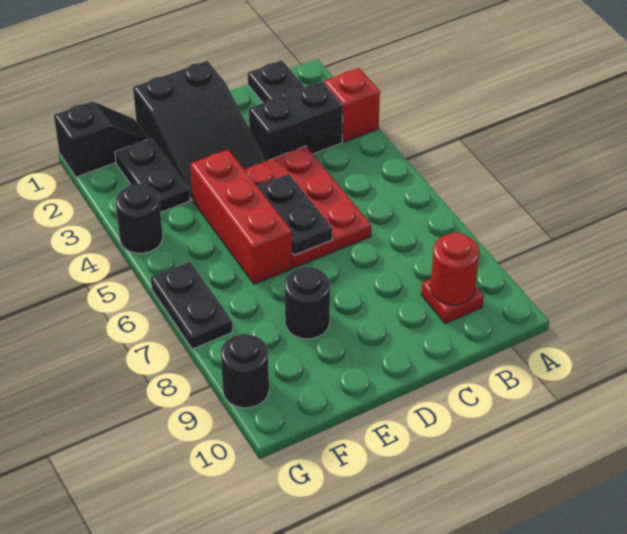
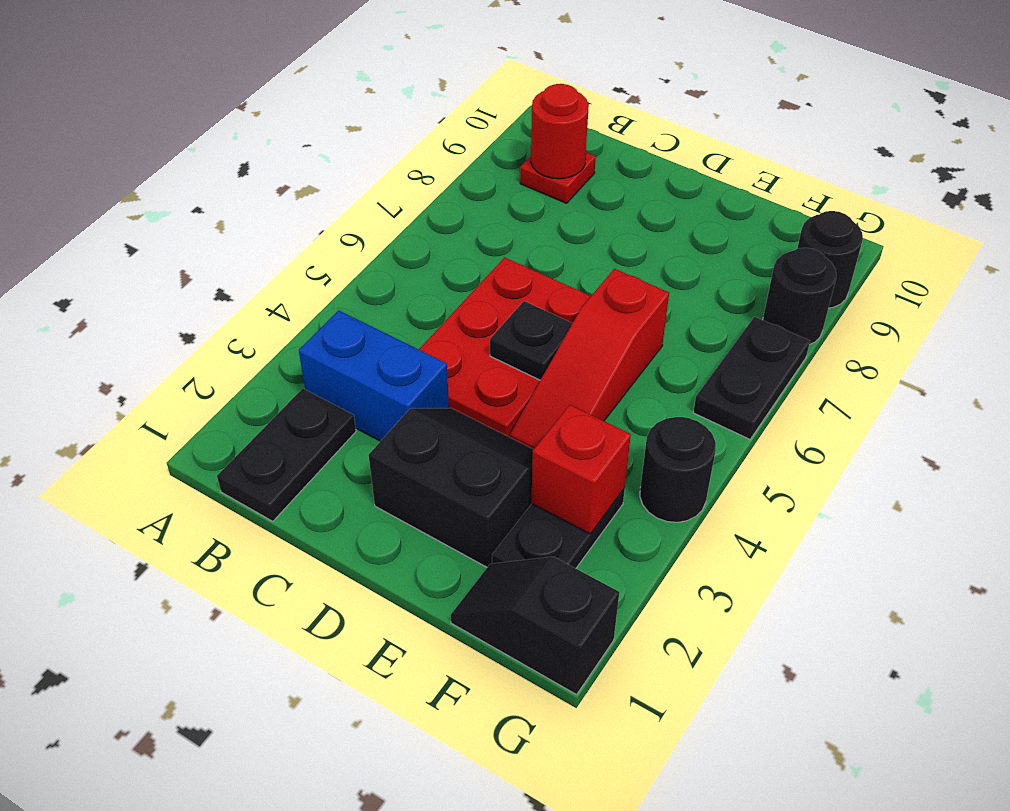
red 1x1 brick [324,68,380,142] -> red 1x1 brick moved to [531,405,631,534]
black 1x2 brick [249,82,343,161] -> blue 1x2 brick [299,310,449,441]
black 2x3 slope [133,61,265,200] -> black 2x2 slope [369,408,534,567]
black 1x2 plate [257,174,332,255] -> black 1x1 plate [490,301,572,380]
red 1x3 brick [190,149,292,284] -> red 1x3 slope [510,269,669,449]
black 1x1 round brick [284,267,330,339] -> black 1x1 round brick moved to [763,248,836,345]

